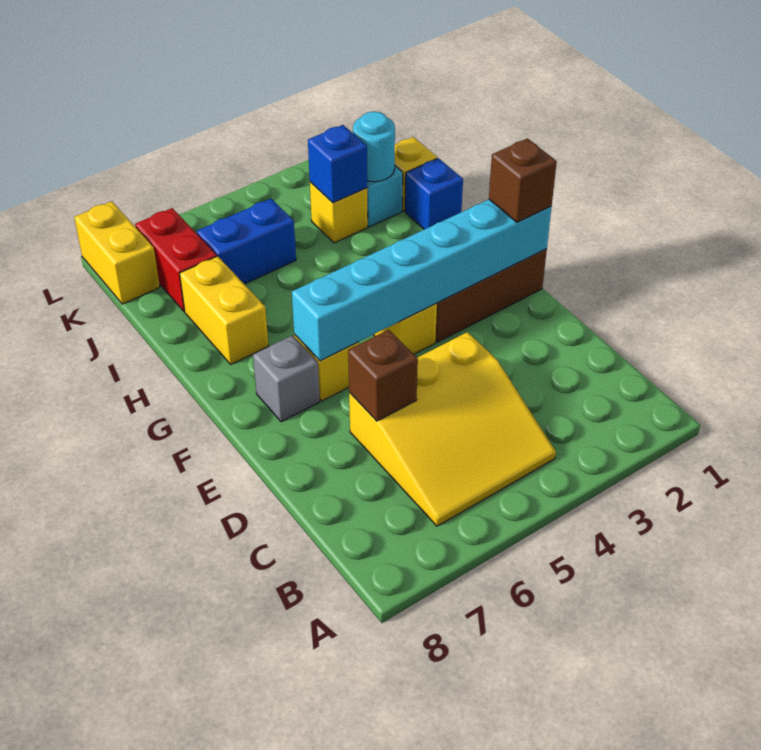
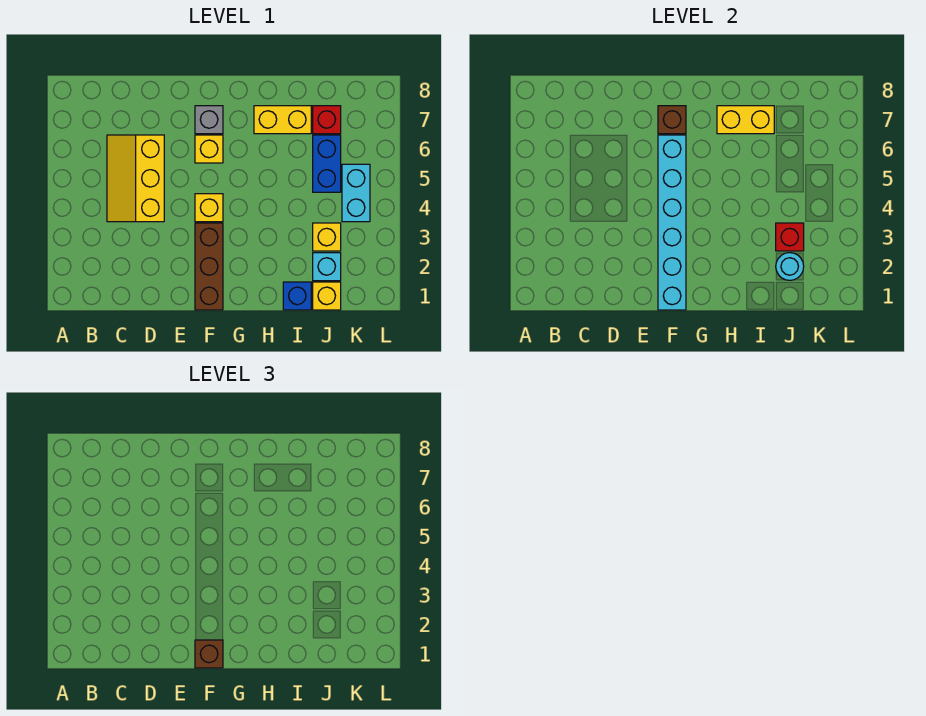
yellow 3x3 slope [349,332,556,526] -> yellow 2x3 slope [107,135,164,222]
brown 1x1 brick [348,330,418,421] -> brown 1x1 brick moved to [658,106,686,134]
blue 1x1 brick [308,125,367,203] -> red 1x1 brick [776,223,804,251]
red 1x2 brick [135,208,217,312] -> red 1x1 brick [313,106,341,134]
none -> cyan 1x2 brick [342,164,370,222]
yellow 1x2 brick [74,201,160,304] -> yellow 1x2 brick moved to [717,106,774,134]

